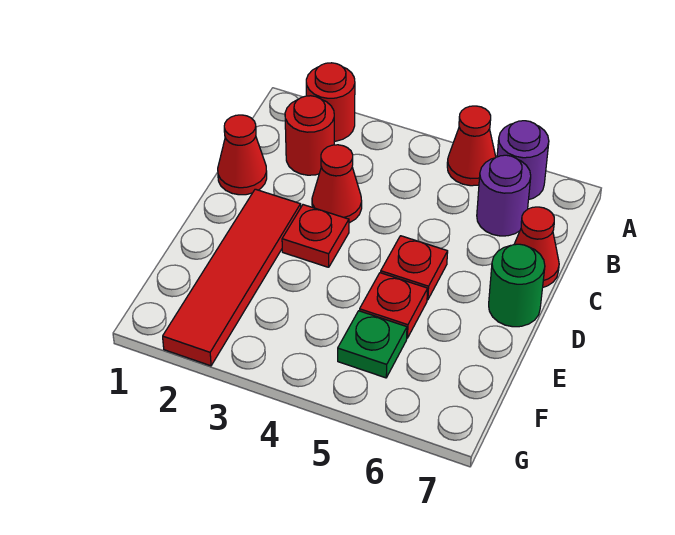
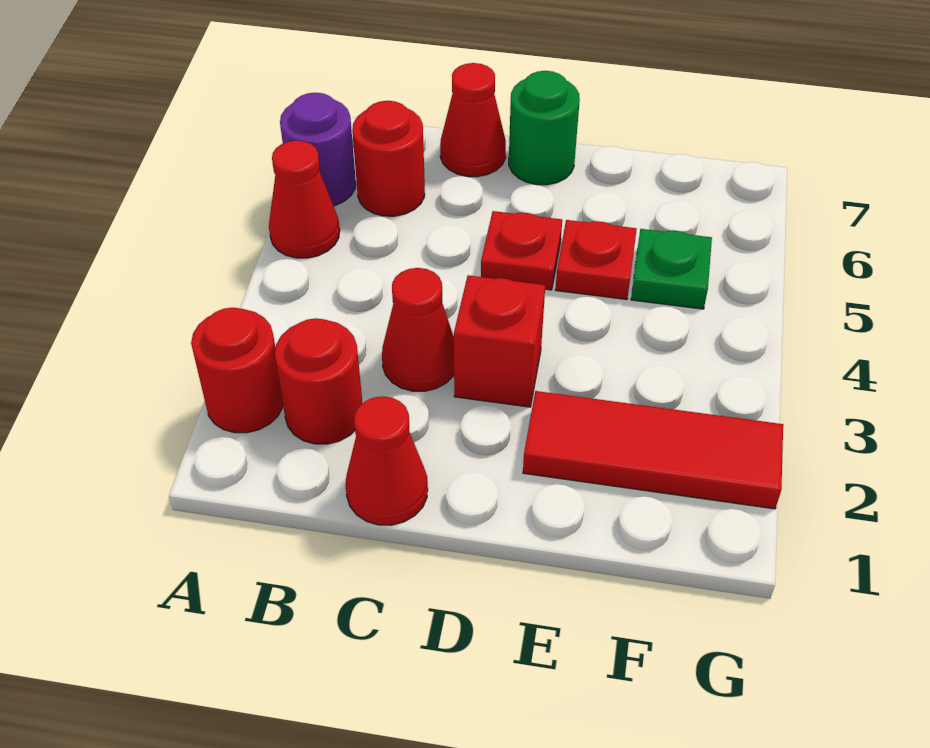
purple 1x1 round brick [477,155,531,236] -> red 1x1 round brick [352,101,425,216]
red 1x4 tile [163,189,301,366] -> red 1x3 tile [523,391,783,509]
red 1x1 plate [282,205,349,267] -> red 1x1 brick [454,275,545,407]

